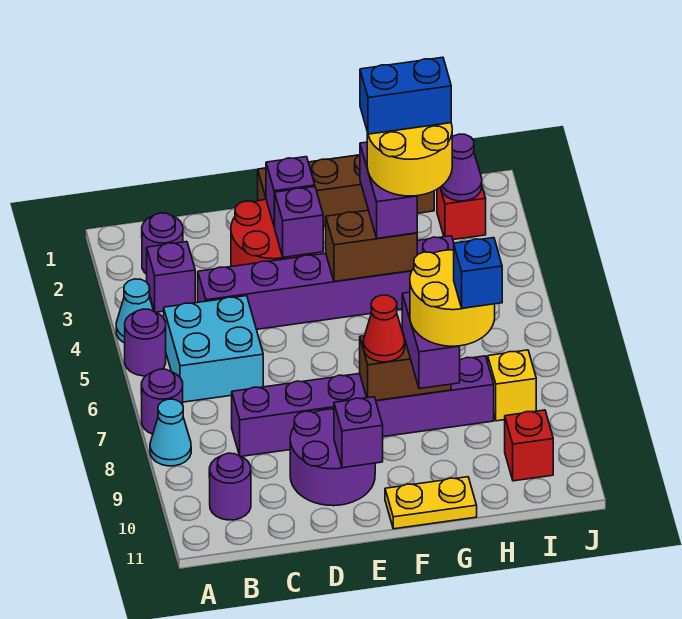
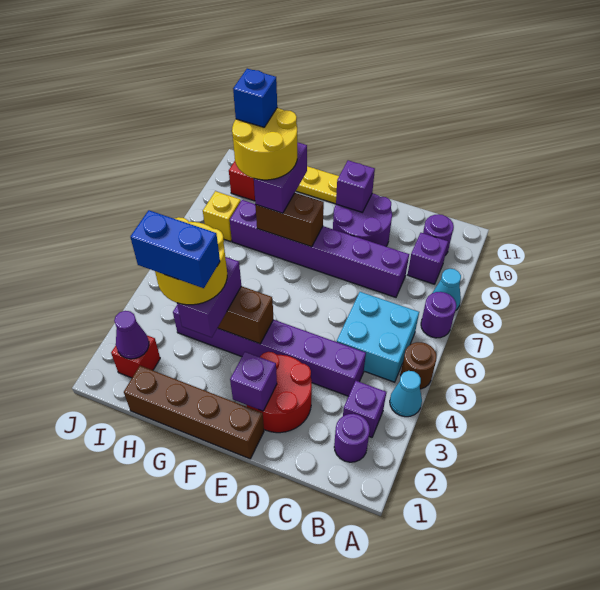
purple 1x1 round brick [125,309,166,376] -> brown 1x1 round brick [401,342,437,389]
purple 1x1 brick [275,187,323,257] -> purple 1x1 brick moved to [408,233,448,284]
red 1x1 cone [363,295,405,362] -> none

